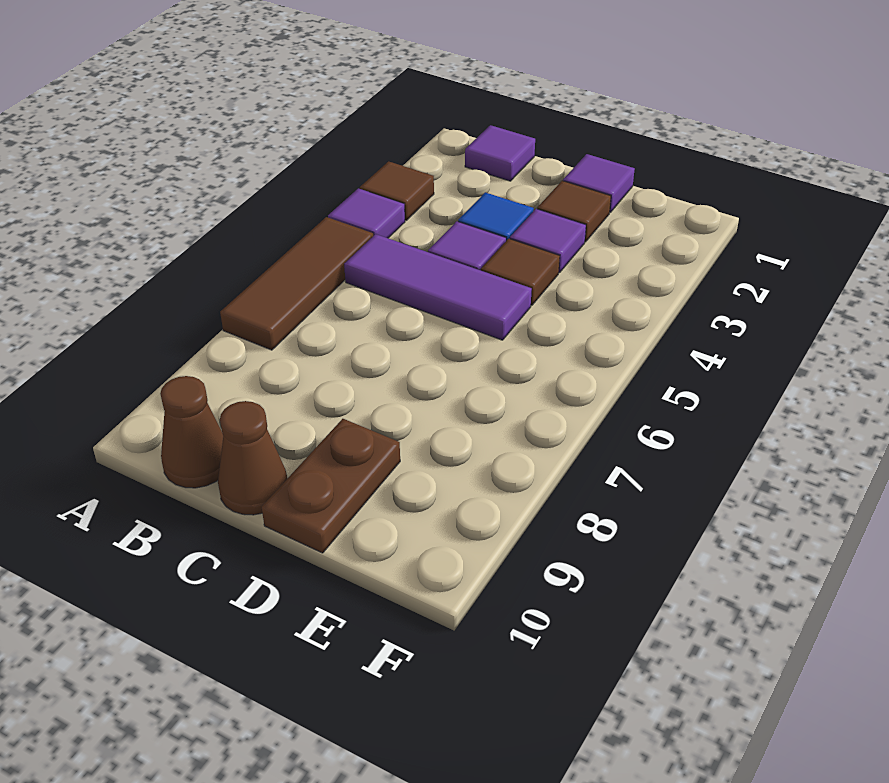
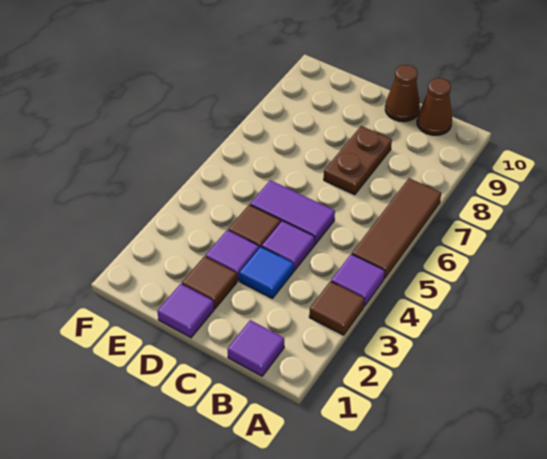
purple 1x3 tile [344,234,532,340] -> purple 1x2 tile [250,180,335,245]
brown 1x2 plate [262,419,400,553] -> brown 1x2 plate moved to [324,126,392,195]

